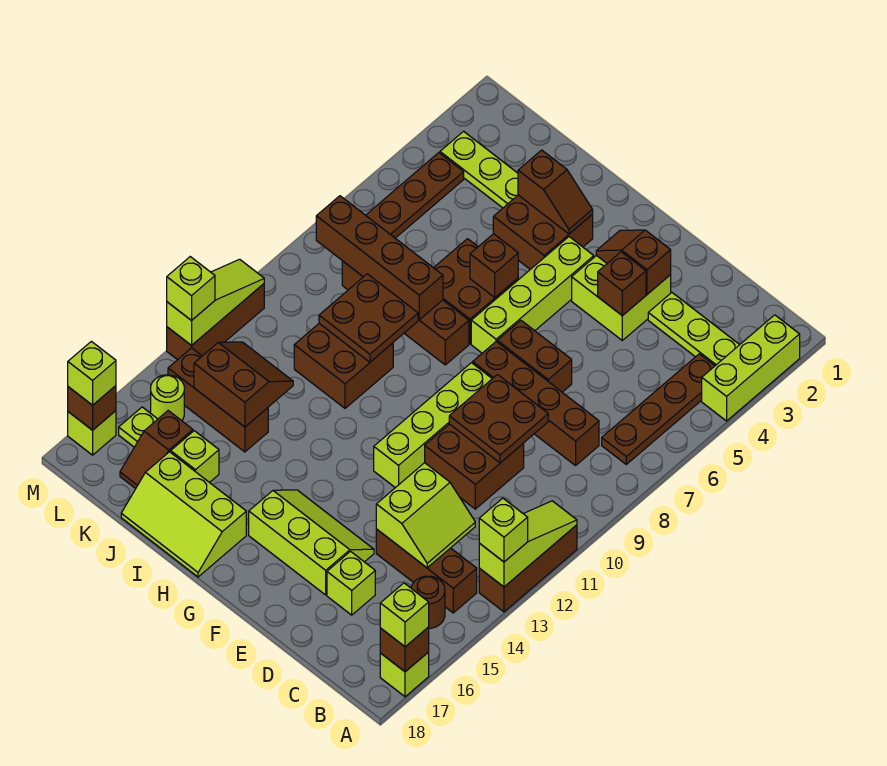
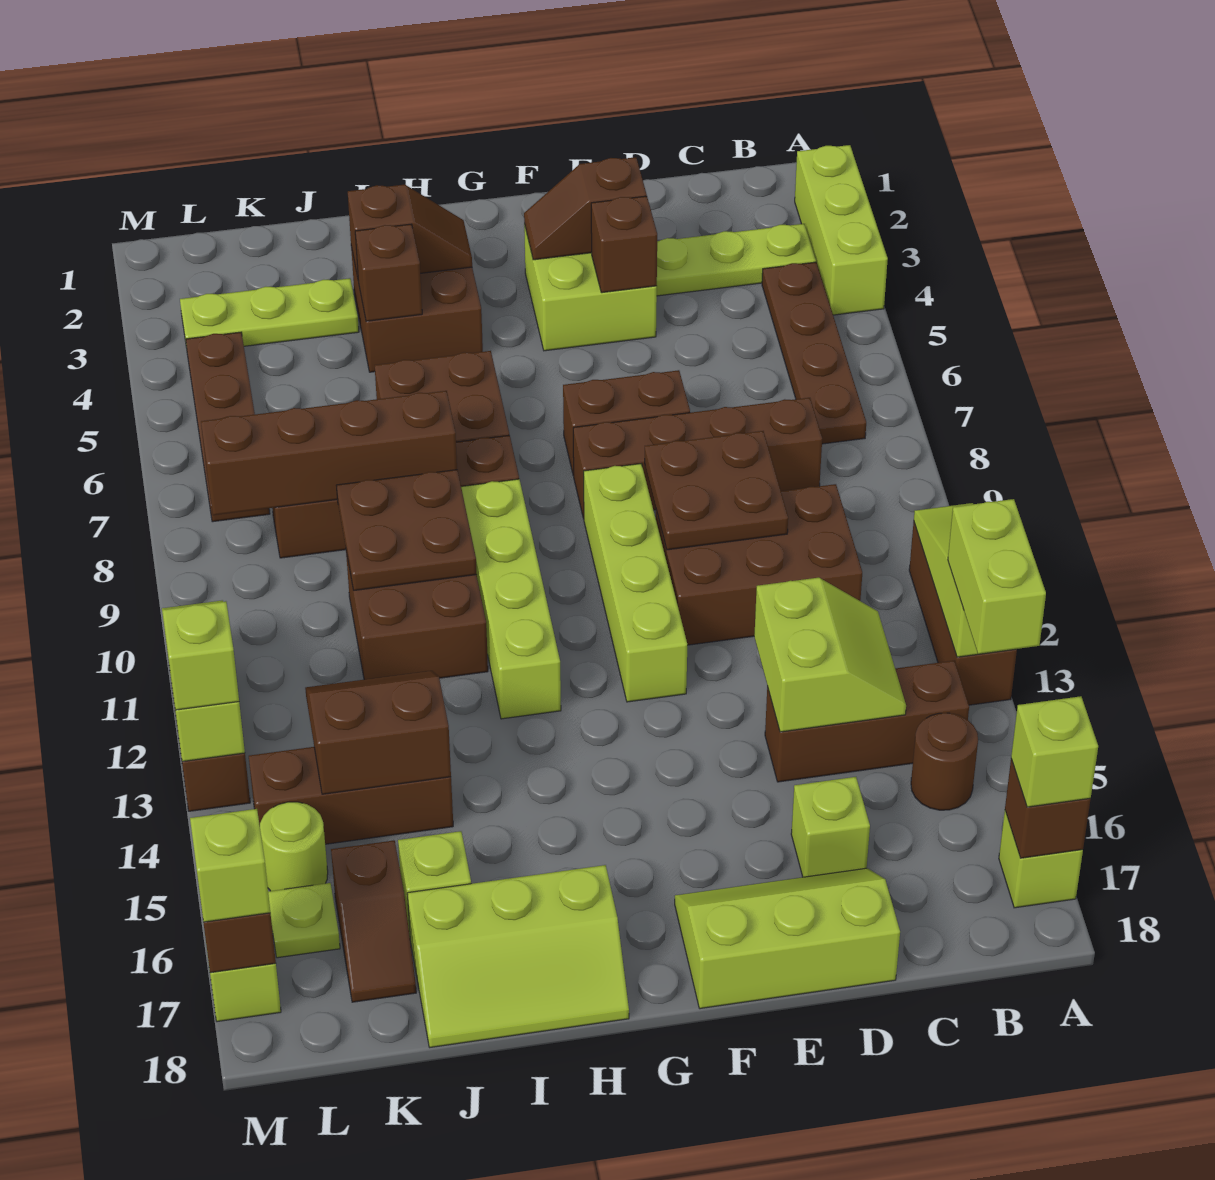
lime 1x1 brick [479,498,528,562] -> lime 1x2 brick [948,499,1046,654]
brown 2x2 brick [425,424,524,509] -> brown 2x3 brick [656,484,862,645]
lime 2x3 slope [249,490,374,595] -> lime 2x3 slope moved to [675,868,900,1009]
lime 1x4 brick [471,237,594,353] -> lime 1x4 brick moved to [461,479,561,719]
brown 1x1 brick [470,234,518,297] -> brown 1x1 brick moved to [355,224,422,321]

